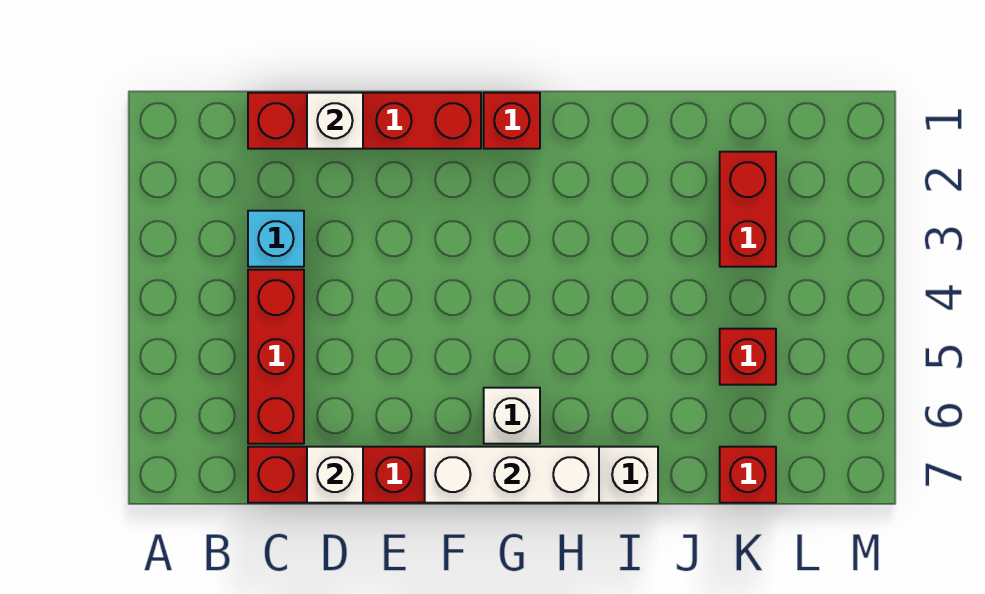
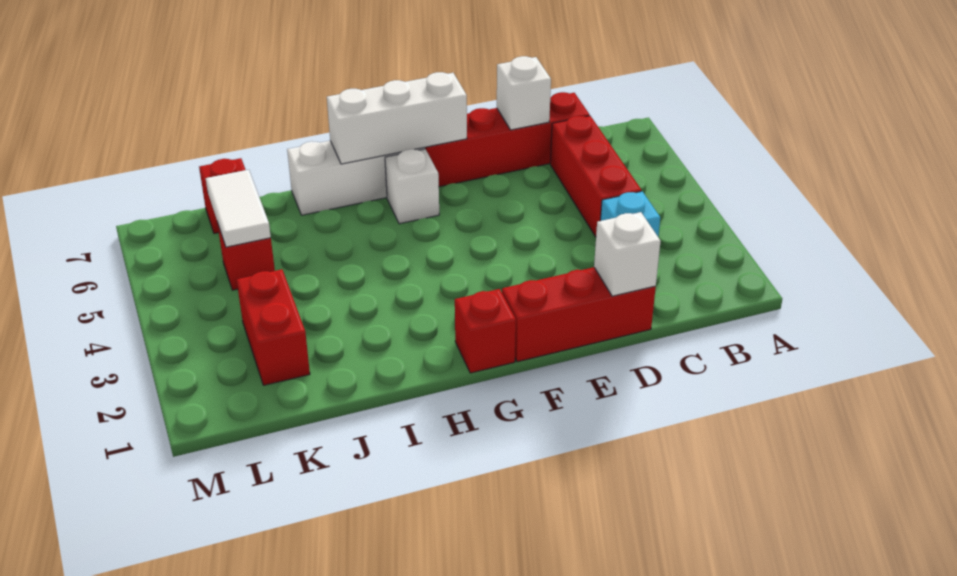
red 1x4 brick [248,93,481,149] -> red 1x3 brick [502,267,656,362]
none -> white 1x2 tile [206,170,271,247]

